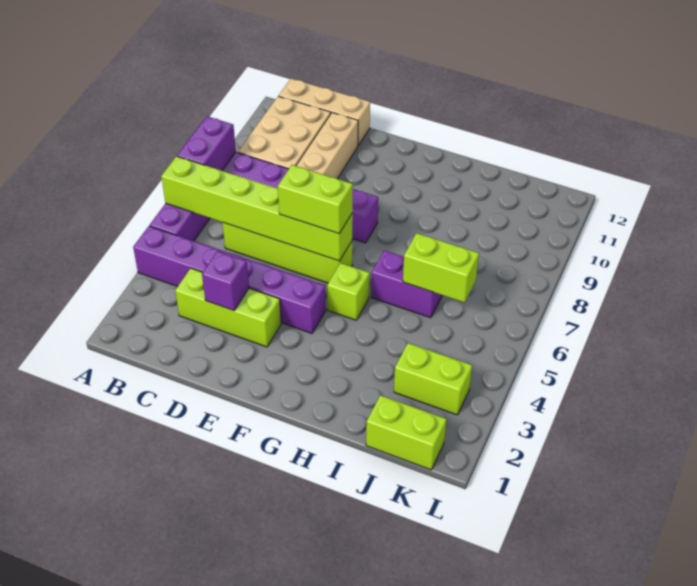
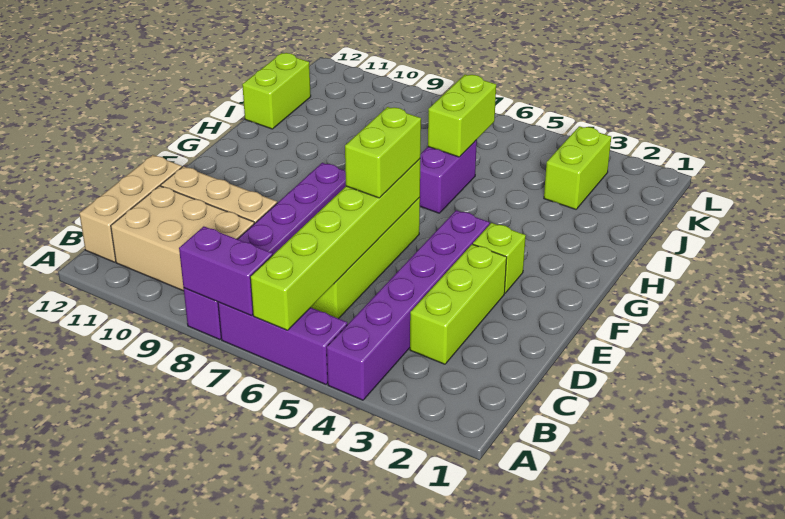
purple 1x1 brick [202,251,249,311] -> none
lime 1x1 brick [327,263,370,320] -> lime 1x1 brick moved to [473,223,526,293]
lime 1x2 brick [366,395,446,470] -> lime 1x2 brick moved to [242,53,311,129]

